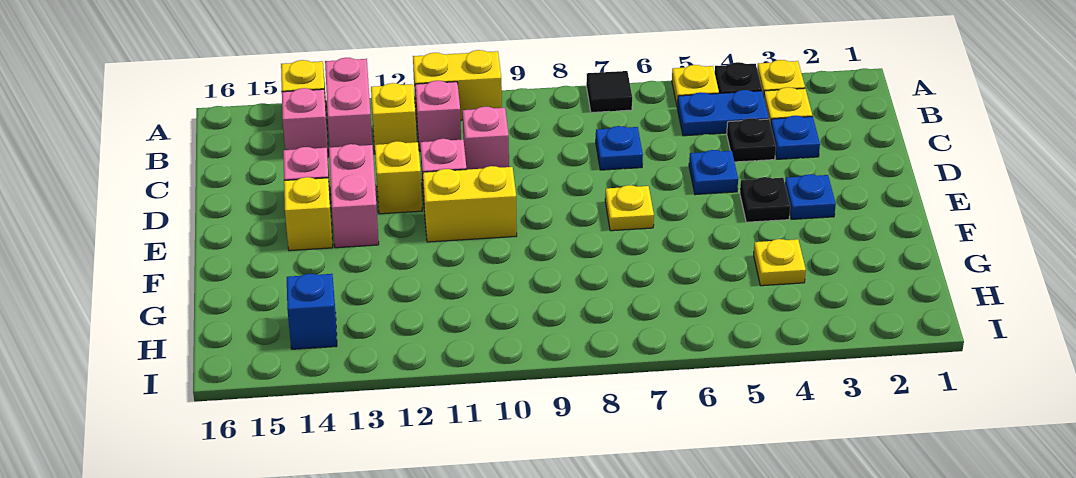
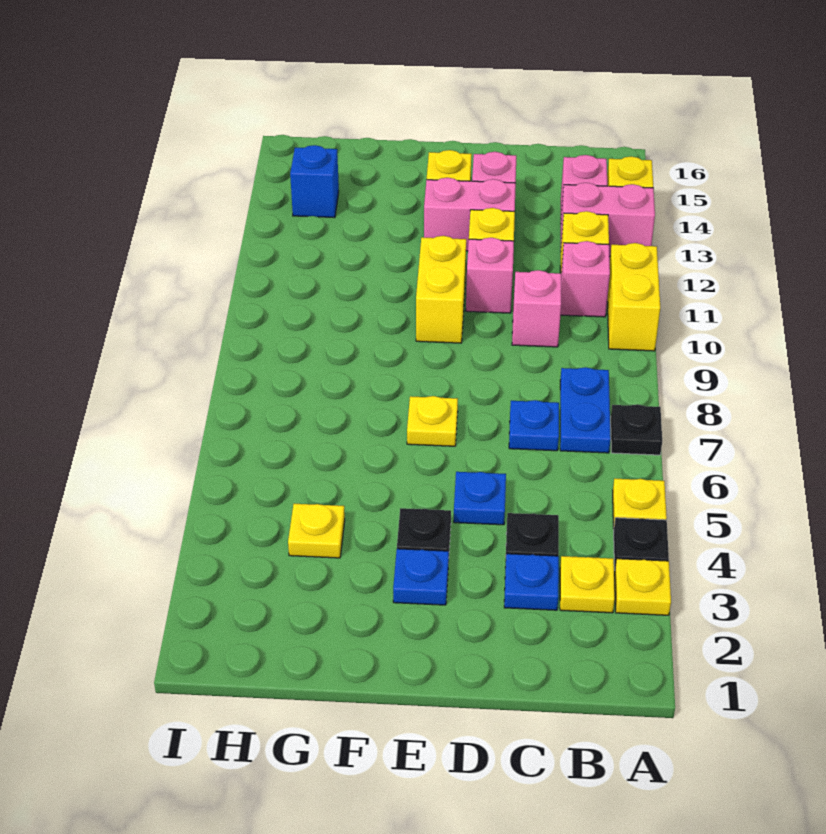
black 1x1 tile [586,71,632,113] -> black 1x1 plate [611,404,662,455]
blue 1x2 plate [677,90,769,136] -> blue 1x2 plate moved to [560,367,611,453]

